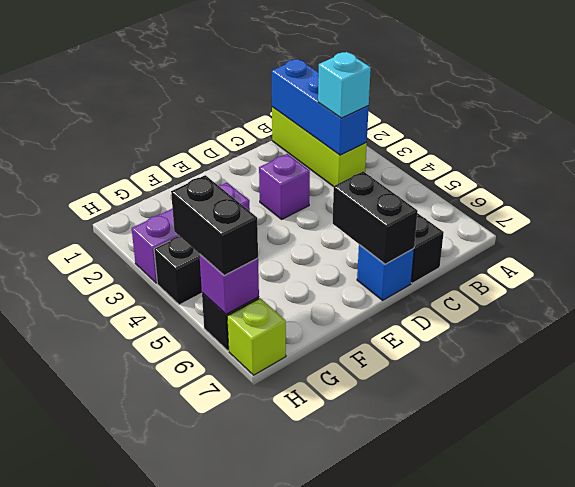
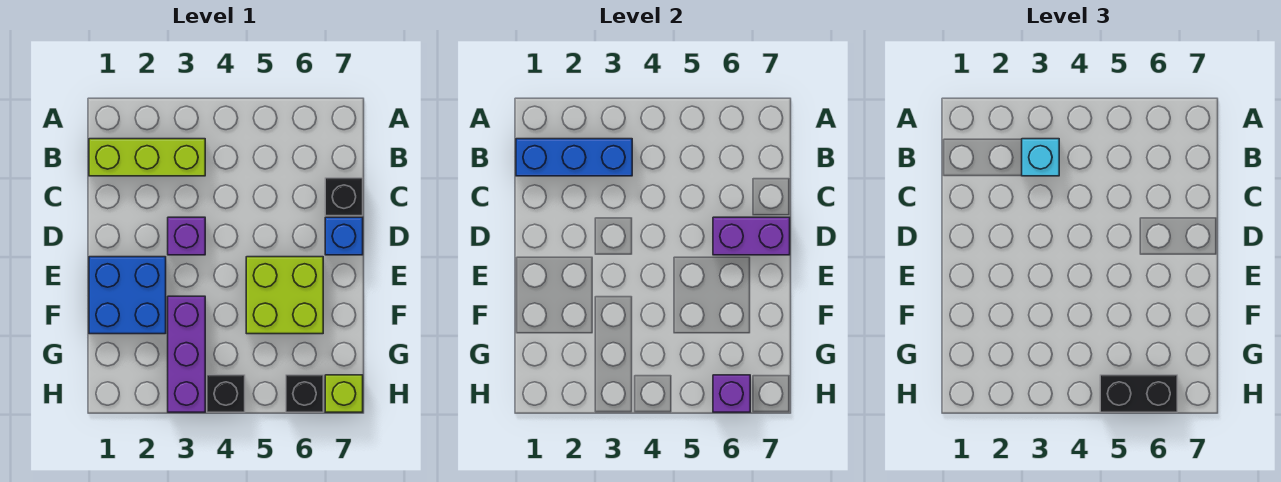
black 1x2 brick [333,171,418,264] -> purple 1x2 brick [713,217,790,255]
none -> blue 2x2 brick [89,257,166,334]
none -> lime 2x2 brick [246,257,323,334]

